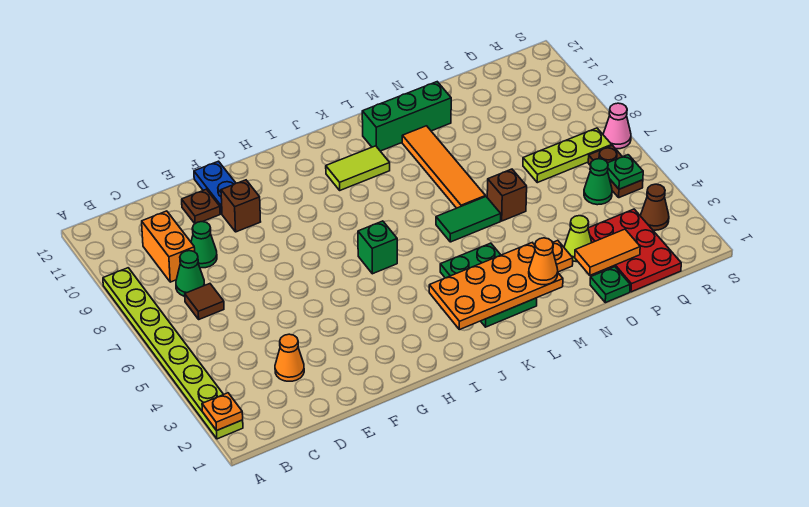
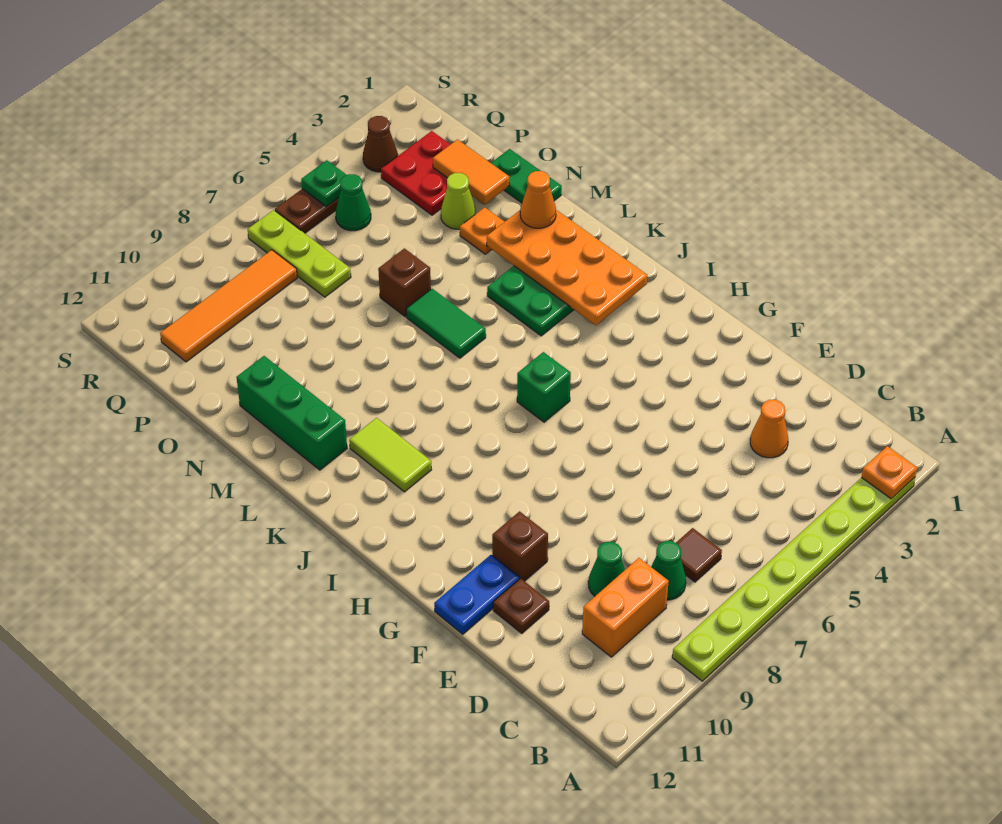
orange 1x4 tile [402,126,485,208] -> orange 1x4 tile moved to [160,250,297,362]
green 1x1 plate [590,267,630,303] -> green 1x2 plate [491,149,562,203]
red 2x3 plate [588,209,681,292] -> red 2x2 plate [381,131,450,215]
pink 1x1 cone [603,103,631,149] -> none

